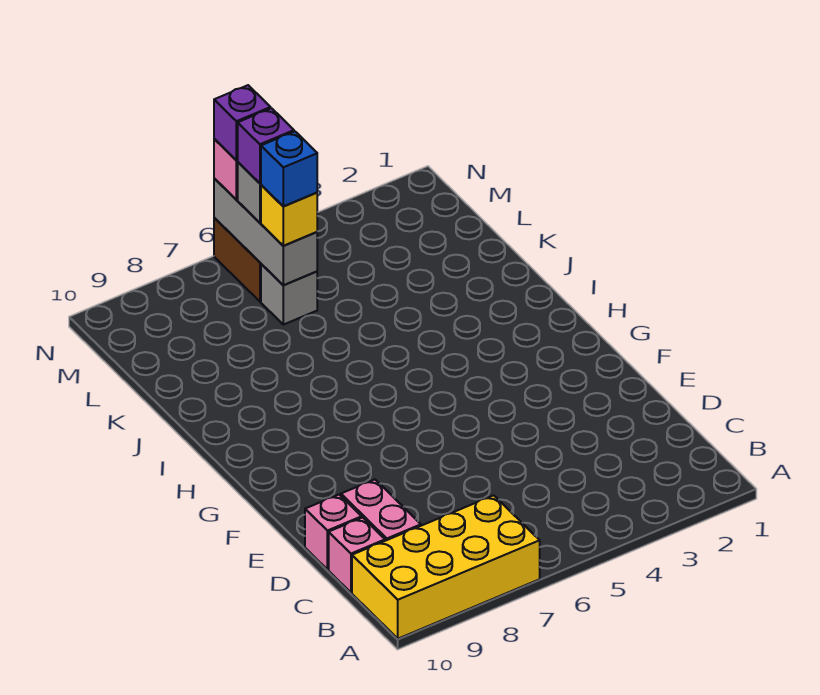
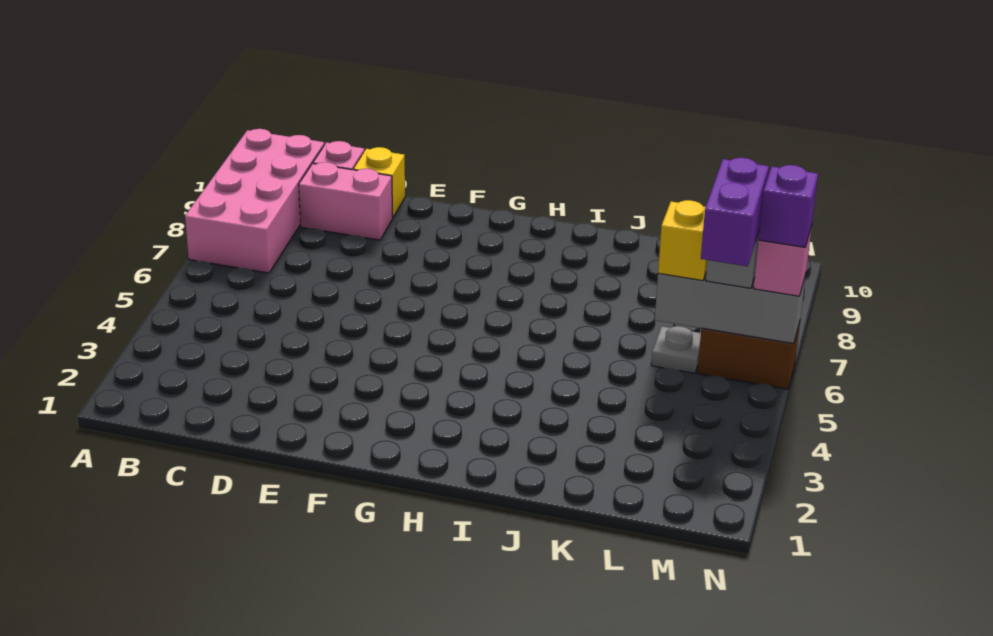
yellow 2x4 brick [352,495,540,639] -> pink 2x4 brick [185,129,324,273]
pink 1x1 brick [305,495,362,570] -> yellow 1x1 brick [354,147,405,217]
grey 1x1 brick [261,264,317,325] -> grey 1x1 plate [651,326,701,373]
blue 1x1 brick [261,131,317,206] -> none
purple 1x1 brick [238,108,294,183] -> purple 1x2 brick [701,158,769,266]

